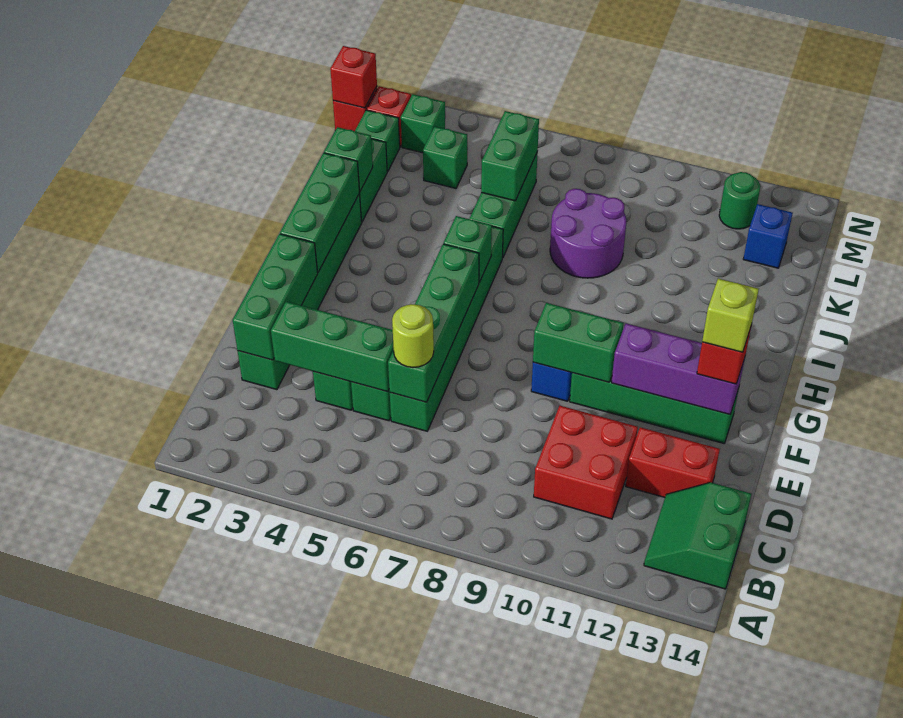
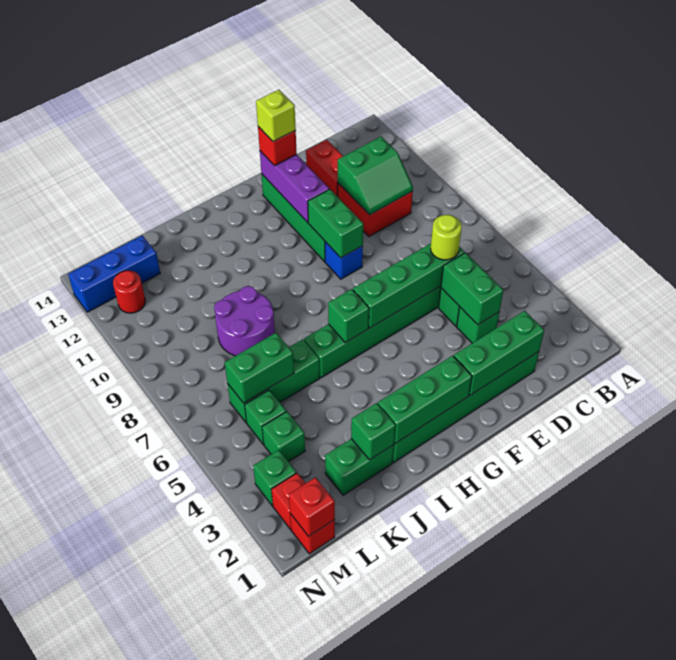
green 2x2 slope [644,482,751,589] -> green 2x2 slope moved to [338,137,413,215]
green 1x3 brick [271,302,394,392] -> green 1x2 brick [441,253,503,325]
green 1x1 brick [355,110,400,172] -> green 1x1 brick moved to [245,390,286,444]
blue 1x1 brick [743,204,793,268] -> blue 1x3 brick [68,236,160,312]
green 1x1 round brick [719,172,760,229] -> red 1x1 round brick [113,271,145,313]

